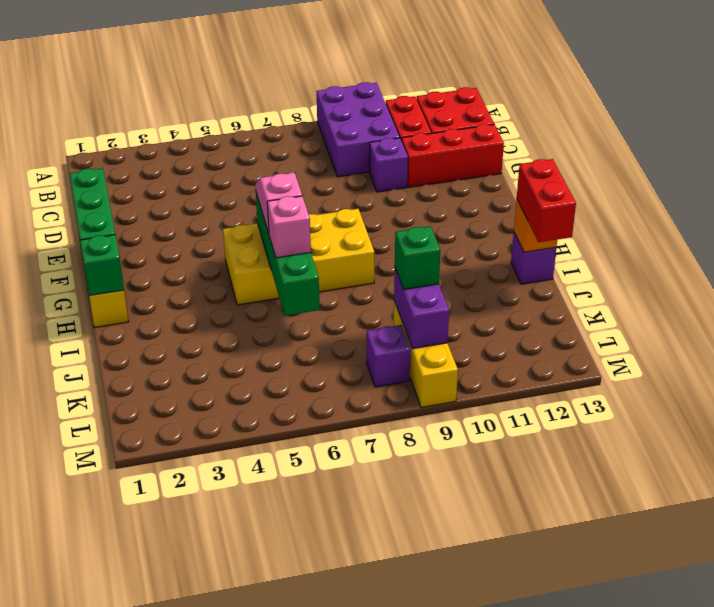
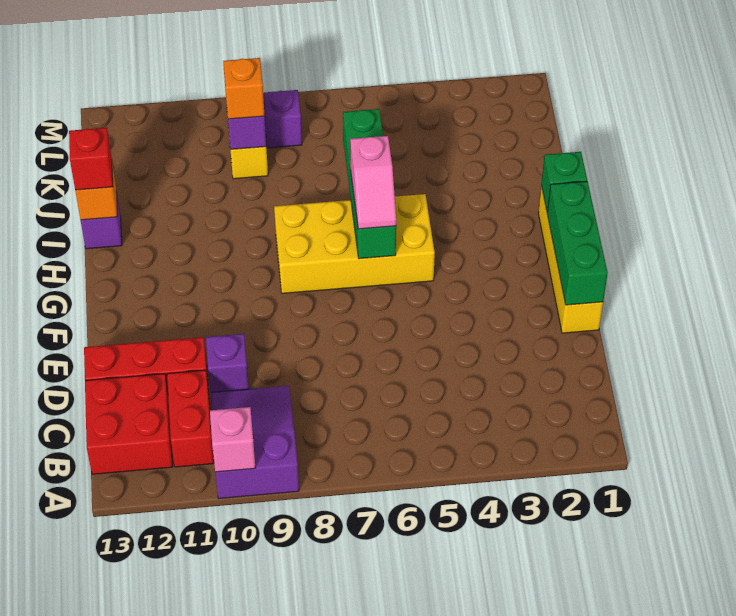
purple 2x3 brick [317,82,400,177] -> purple 2x3 slope [211,386,299,499]
pink 1x1 brick [267,196,311,258] -> pink 1x1 brick moved to [210,407,255,472]
red 1x2 brick [517,159,576,242] -> red 1x1 brick [69,128,113,190]
green 1x1 brick [395,226,440,289] -> orange 1x1 brick [223,58,265,119]

